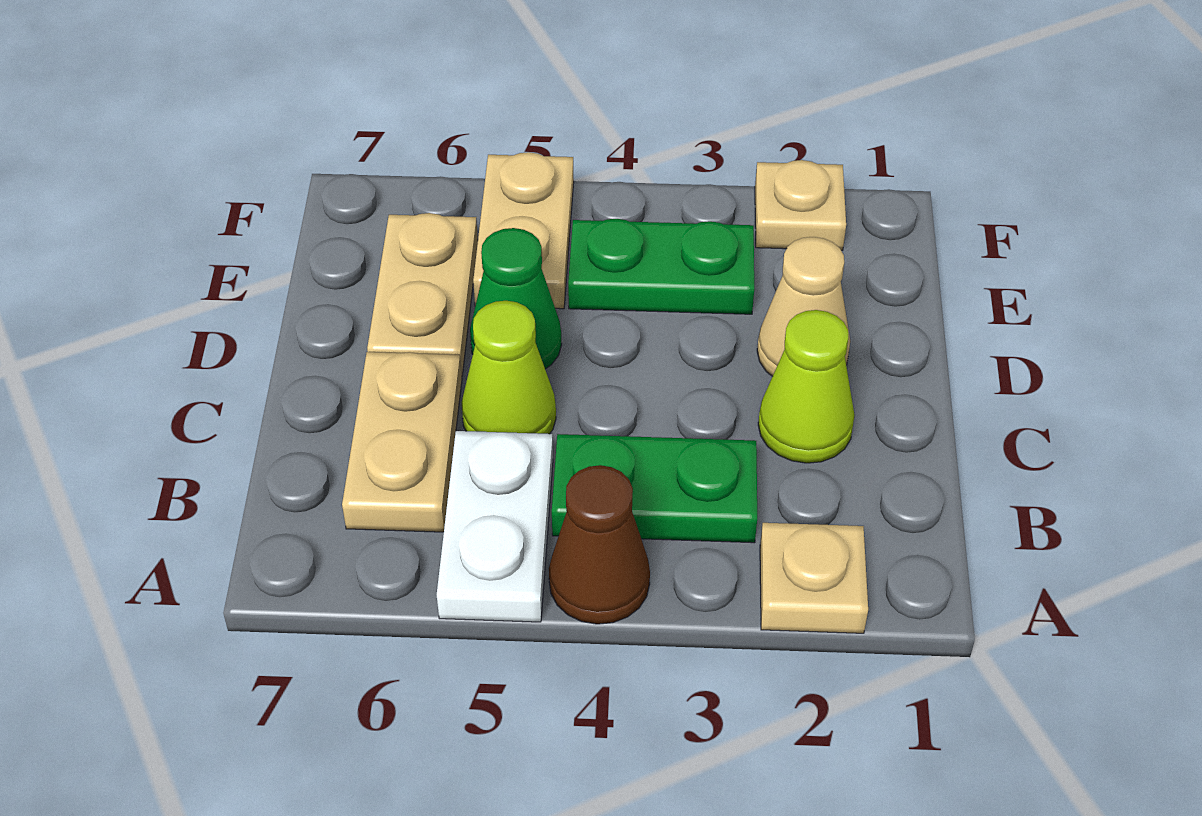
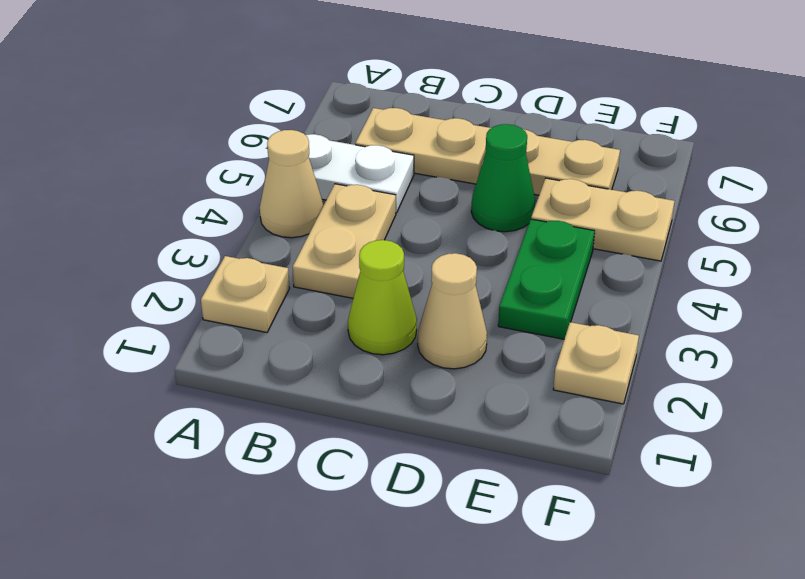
brown 1x1 cone [549,465,650,624] -> tan 1x1 cone [260,130,324,238]
green 1x2 plate [552,434,757,543] -> tan 1x2 plate [293,184,396,298]
lime 1x1 cone [461,301,556,434] -> none

